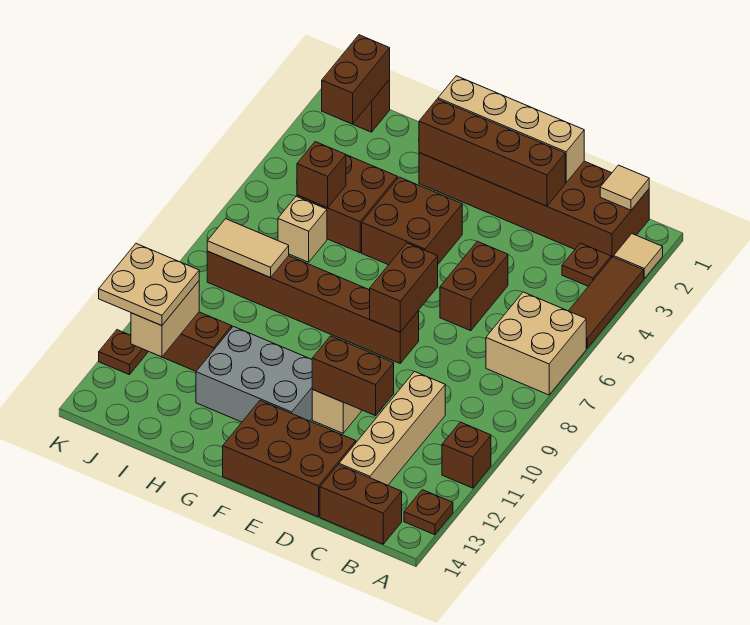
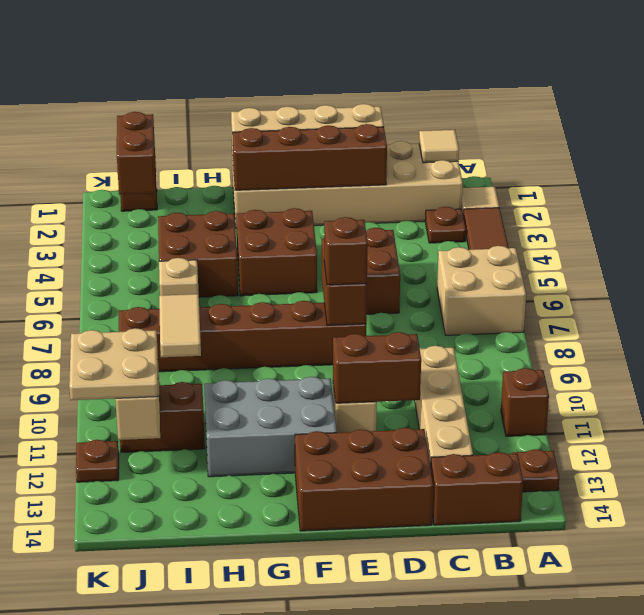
brown 2x6 brick [419,153,649,258] -> tan 2x6 brick [232,141,463,228]
brown 1x1 brick [297,142,346,208] -> brown 1x1 brick moved to [324,217,368,285]
tan 1x2 tile [207,219,289,277] -> tan 1x2 tile turned to [159,294,201,357]

